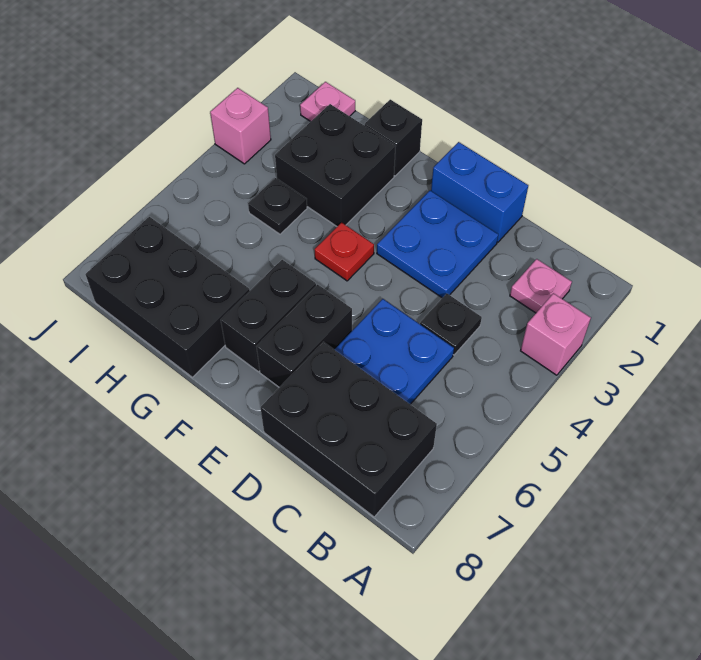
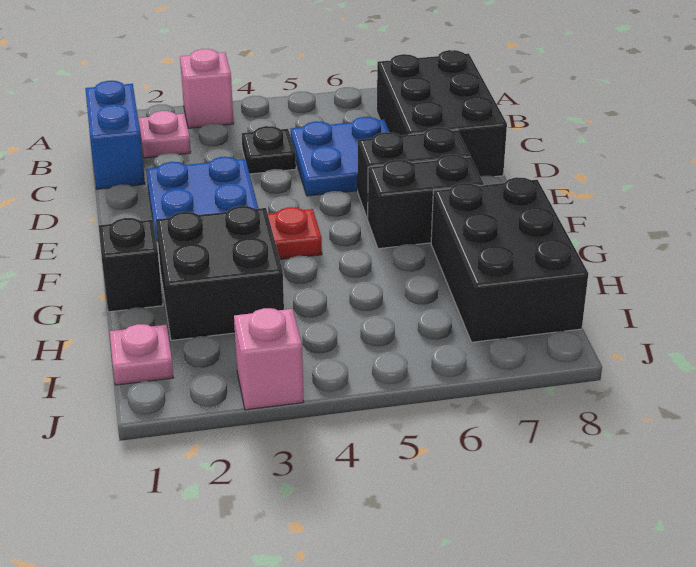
blue 1x2 brick [431,142,528,242] -> blue 1x2 brick moved to [85,81,145,189]
black 1x1 plate [248,178,307,234] -> none

